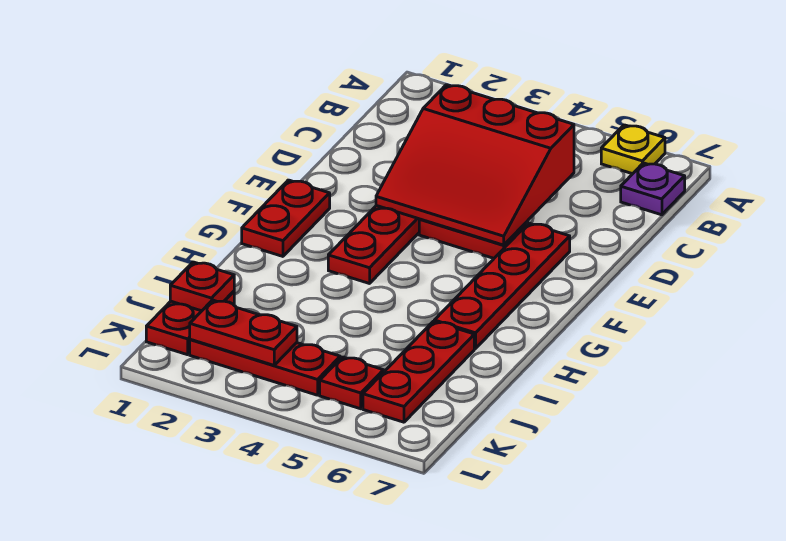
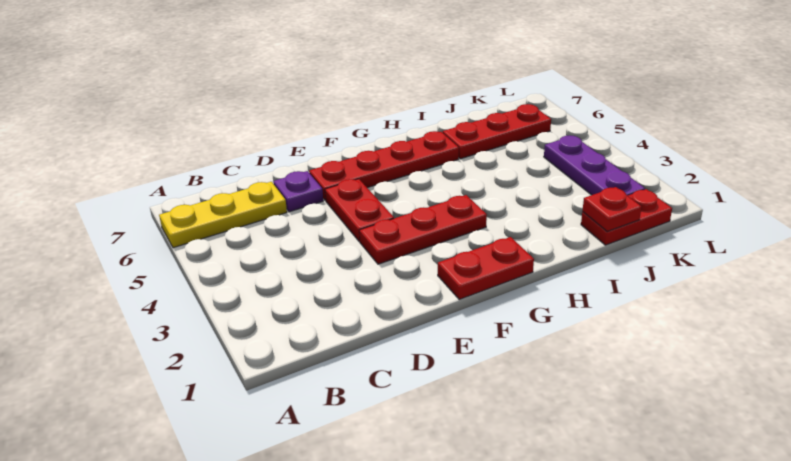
yellow 1x1 plate [601,125,665,174] -> yellow 1x3 plate [159,182,287,248]
purple 1x1 plate [621,163,685,215] -> purple 1x1 plate moved to [273,171,323,212]
red 3x3 slope [376,85,574,245] -> none
red 1x3 plate [190,339,340,395] -> purple 1x3 plate [544,135,645,196]
red 1x2 plate [190,300,297,365] -> none
red 1x1 plate [320,357,384,409] -> none

